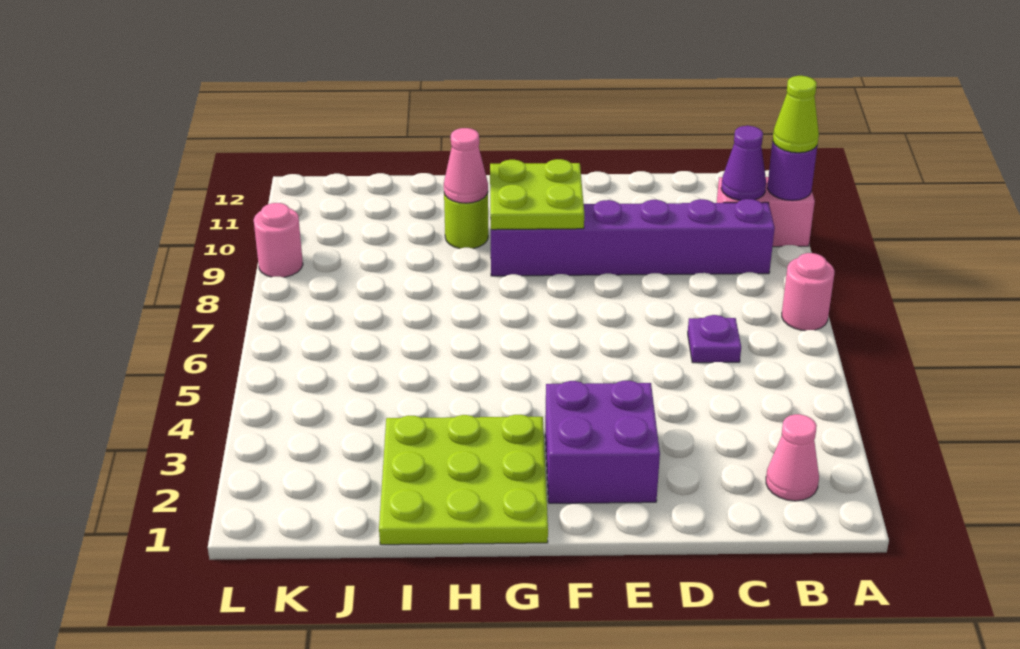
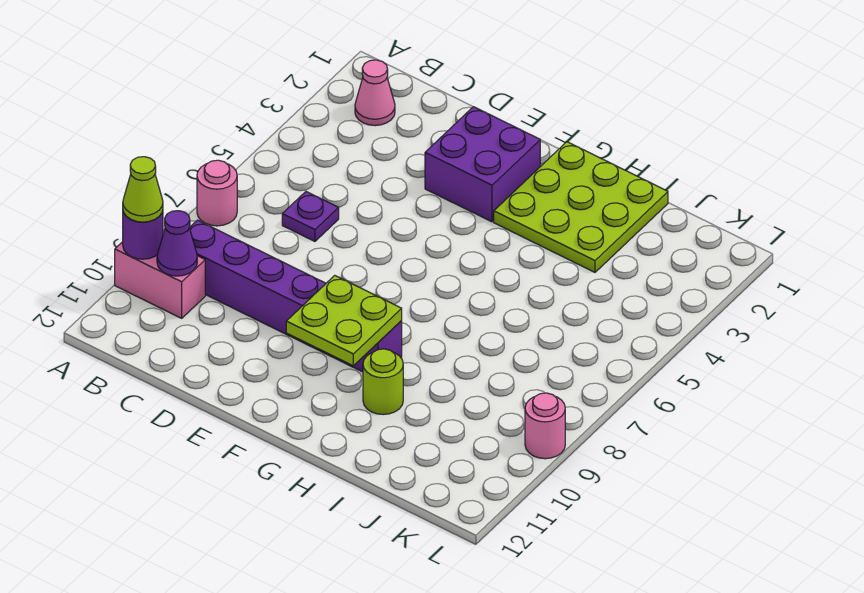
pink 1x1 cone [444,128,488,203] -> none

